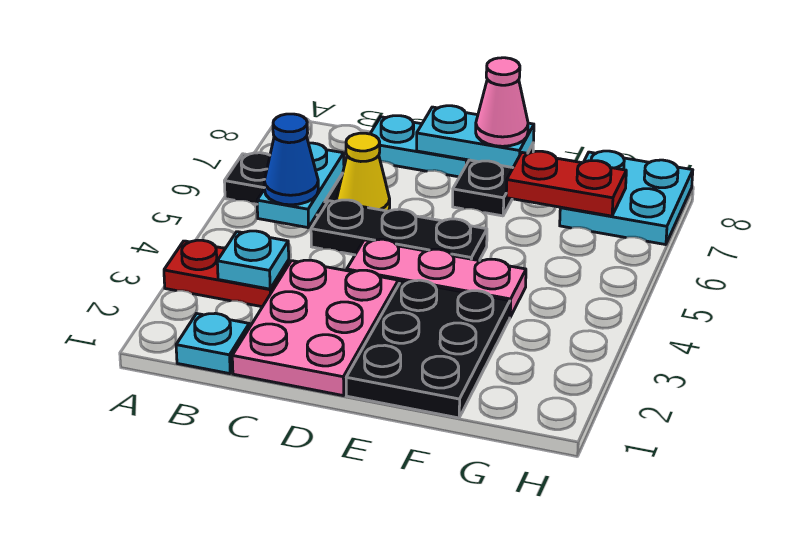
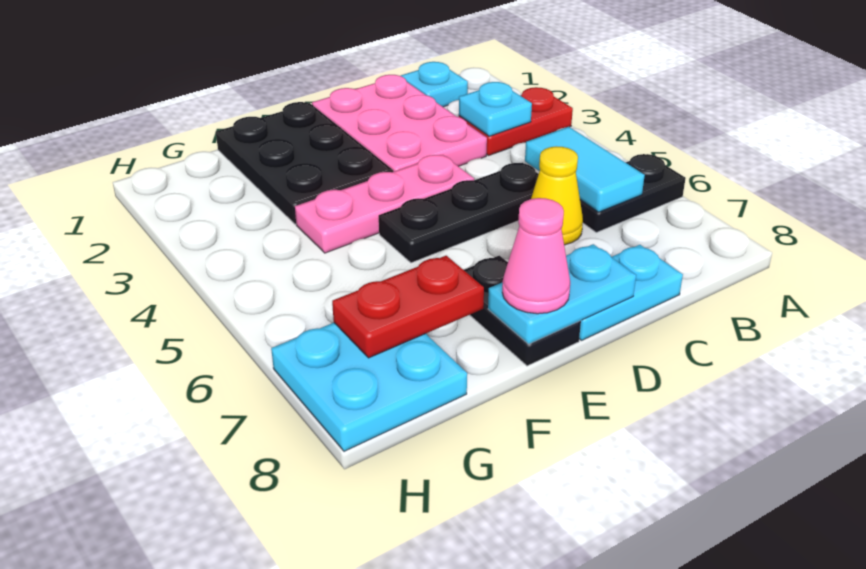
cyan 1x2 plate [257,143,344,228] -> cyan 1x2 tile [525,127,645,212]
blue 1x1 cone [264,114,318,205] -> none

